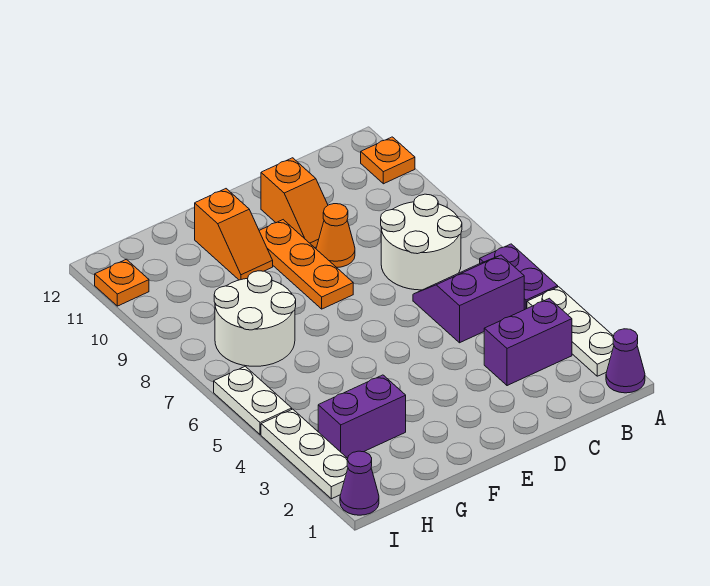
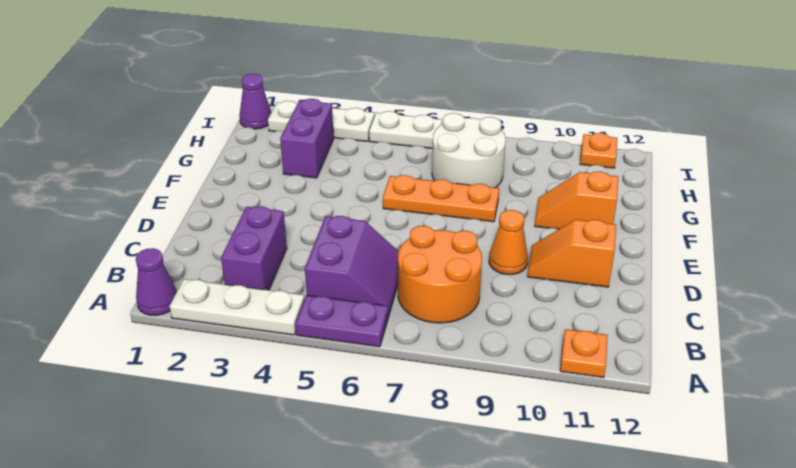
white 2x2 round brick [381,194,462,290] -> orange 2x2 round brick [398,226,482,323]
orange 1x3 plate [259,220,353,309] -> orange 1x3 plate moved to [383,175,499,222]

